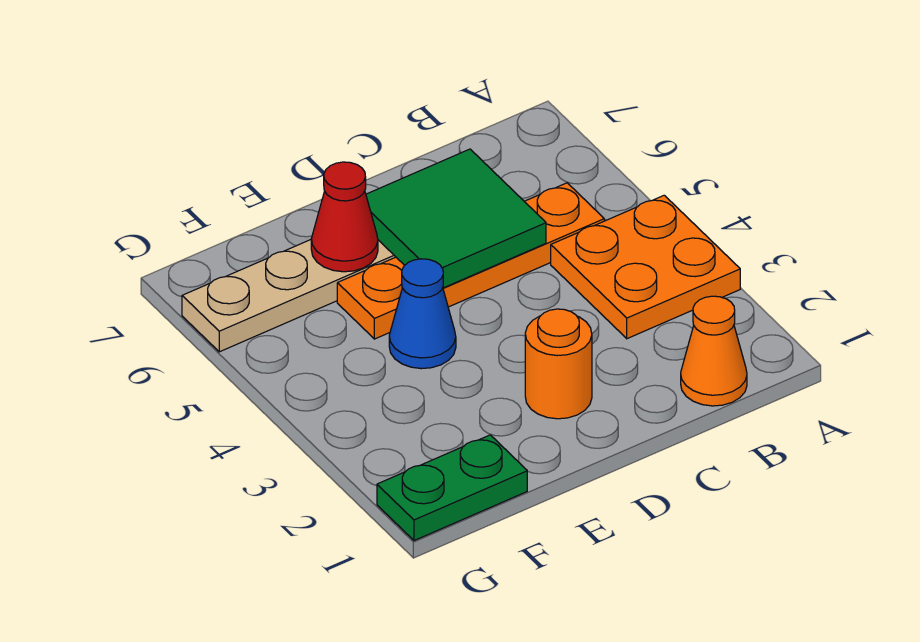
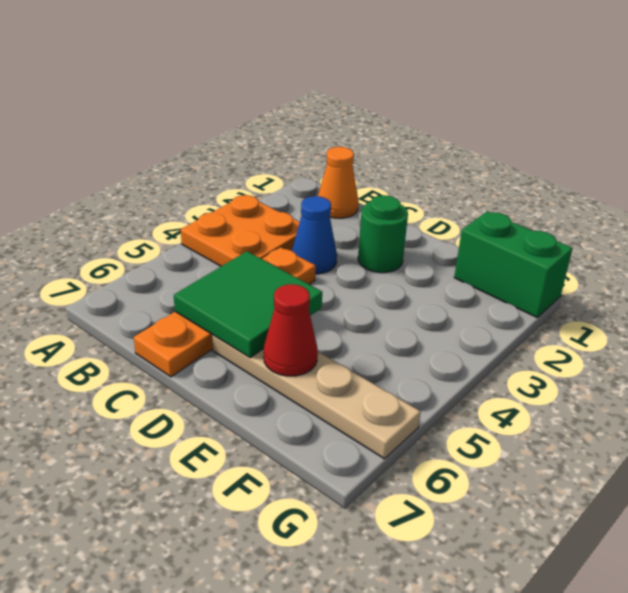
orange 1x4 plate [337,183,604,339] -> orange 1x4 plate turned to [134,247,316,377]
orange 1x1 round brick [525,309,592,419] -> green 1x1 round brick [358,195,408,273]
blue 1x1 cone [389,259,456,369] -> blue 1x1 cone moved to [292,196,337,274]
green 1x2 plate [377,435,527,541] -> green 1x2 brick [454,211,573,318]

